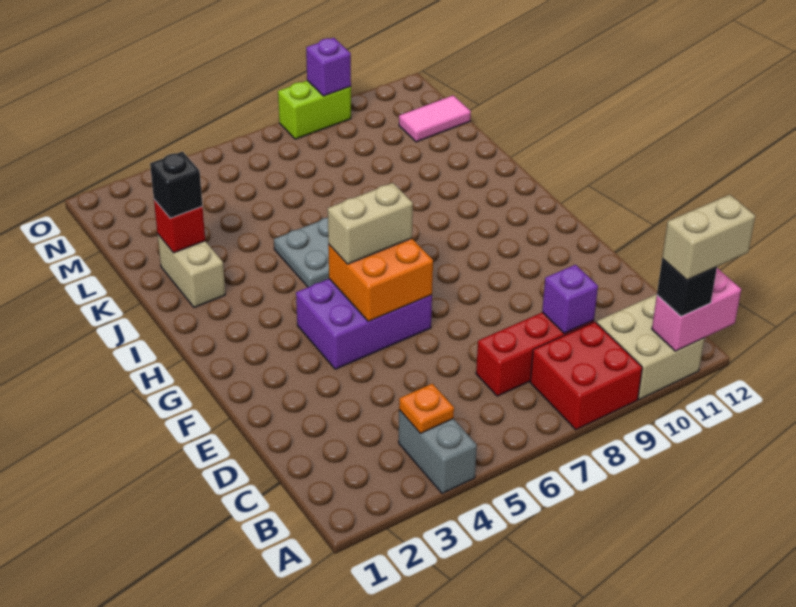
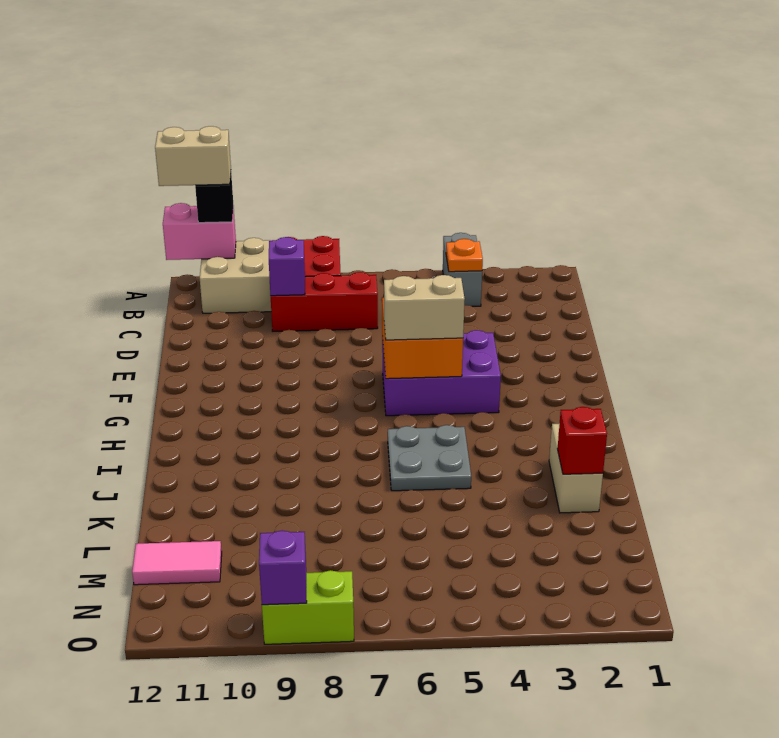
black 1x1 brick [150,152,202,218] -> none

